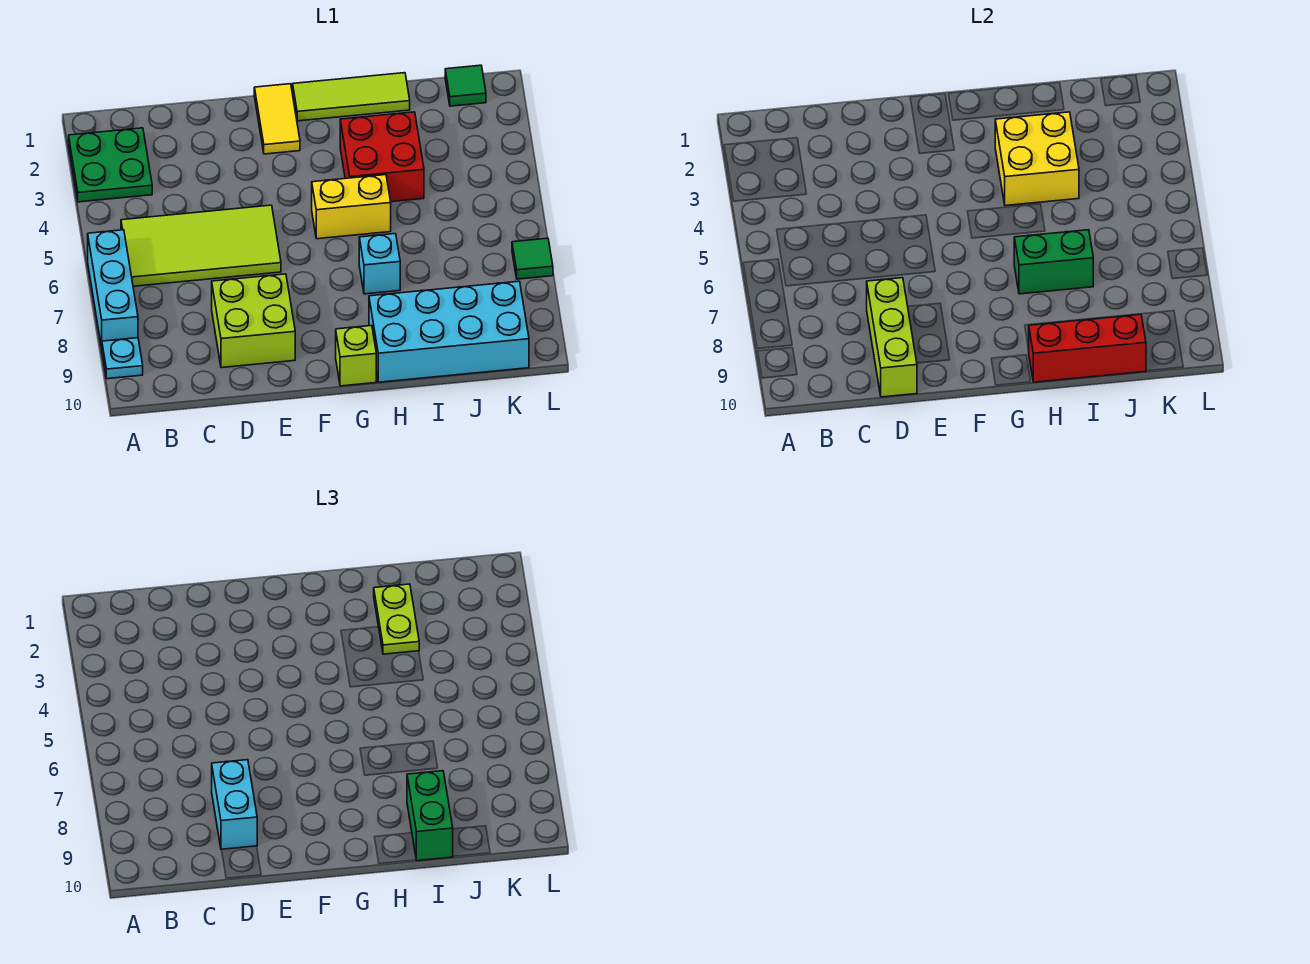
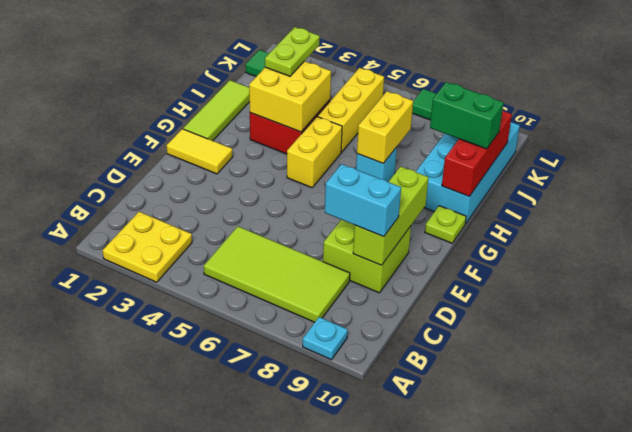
green 2x2 plate [69,128,152,202] -> yellow 2x2 plate [103,212,192,282]
cyan 1x3 brick [88,230,138,348] -> none
lime 2x4 tile [121,205,281,286] -> lime 2x4 tile turned to [204,226,350,322]
lime 1x3 brick [867,278,917,397] -> lime 1x3 brick turned to [353,166,429,265]
lime 1x1 brick [336,326,376,386] -> lime 1x1 plate [425,206,466,243]
green 1x2 brick [1014,230,1093,294] -> yellow 1x2 brick [357,91,413,163]
lime 1x2 plate [374,584,419,654] -> lime 1x2 plate turned to [265,27,320,76]
none -> yellow 1x3 brick [317,68,384,152]

